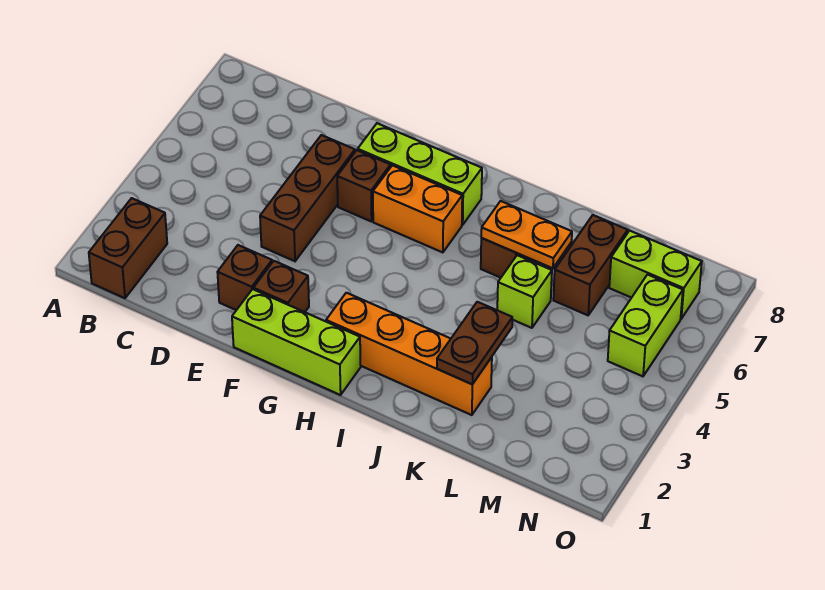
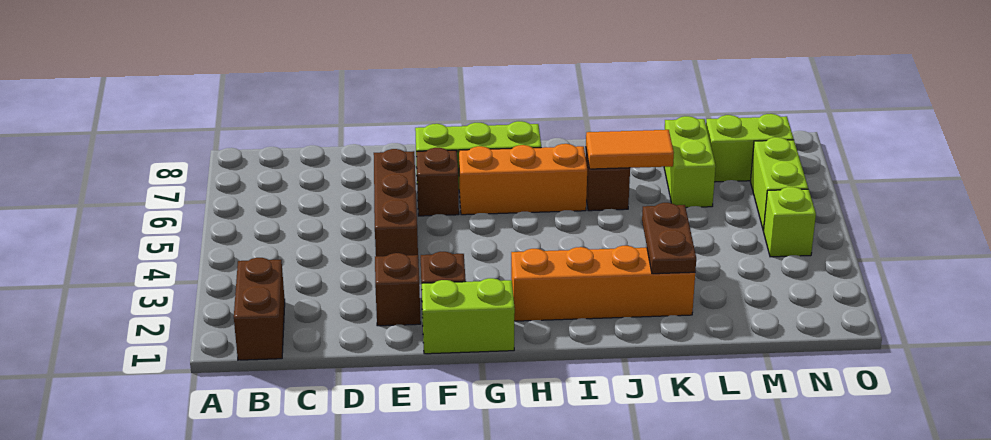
lime 1x3 brick [232,289,361,395] -> lime 1x2 brick [422,278,515,354]
orange 1x2 brick [373,165,462,252] -> orange 1x3 brick [459,144,587,215]
orange 1x2 plate [481,201,572,268] -> orange 1x2 tile [586,130,674,169]
lime 1x1 brick [497,255,552,328] -> lime 1x1 brick moved to [763,187,816,257]
brown 1x2 brick [553,215,628,315] -> lime 1x2 brick [664,116,716,208]

